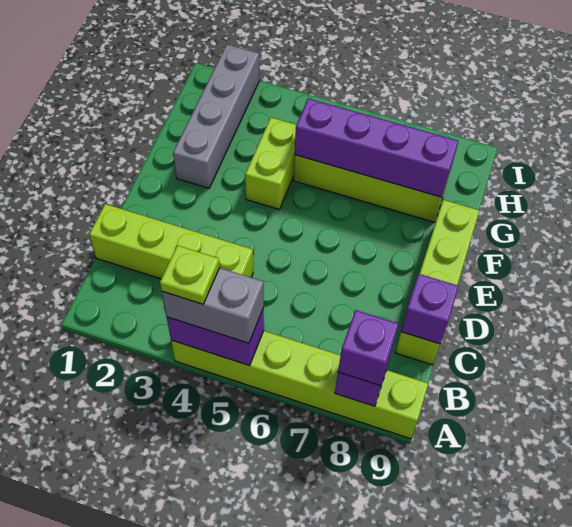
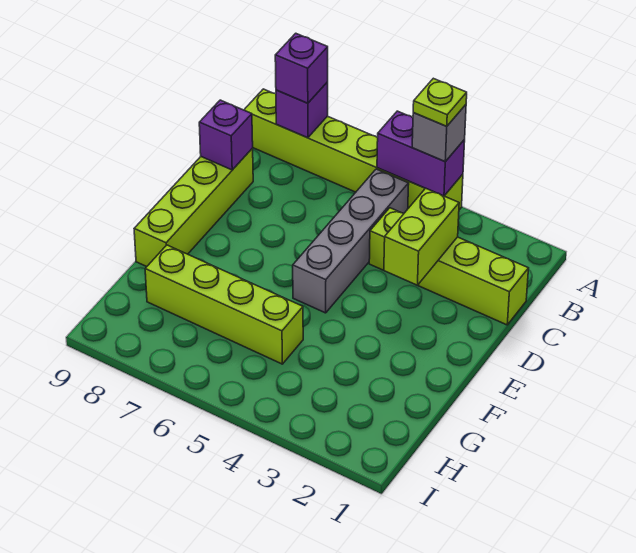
grey 1x2 brick [162,268,264,343] -> grey 1x1 brick [412,105,466,162]
grey 1x4 brick [173,44,259,188] -> grey 1x4 brick moved to [293,169,409,313]
lime 1x2 brick [245,117,296,210] -> lime 1x2 brick moved to [384,188,459,285]
purple 1x4 brick [295,98,459,197] -> none

